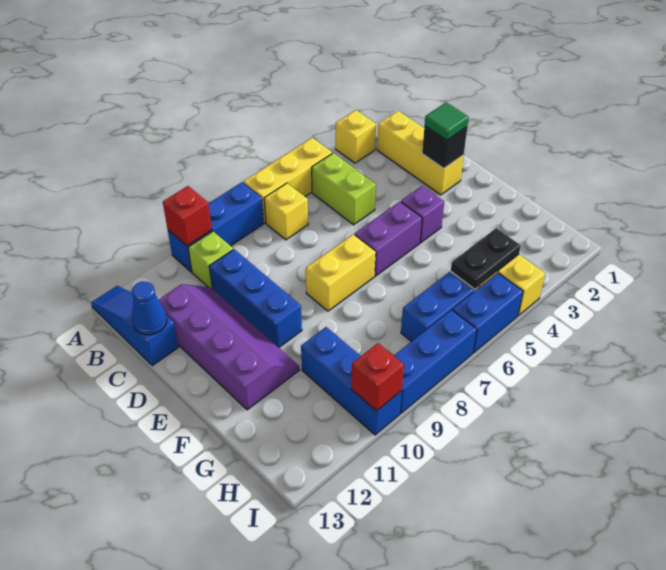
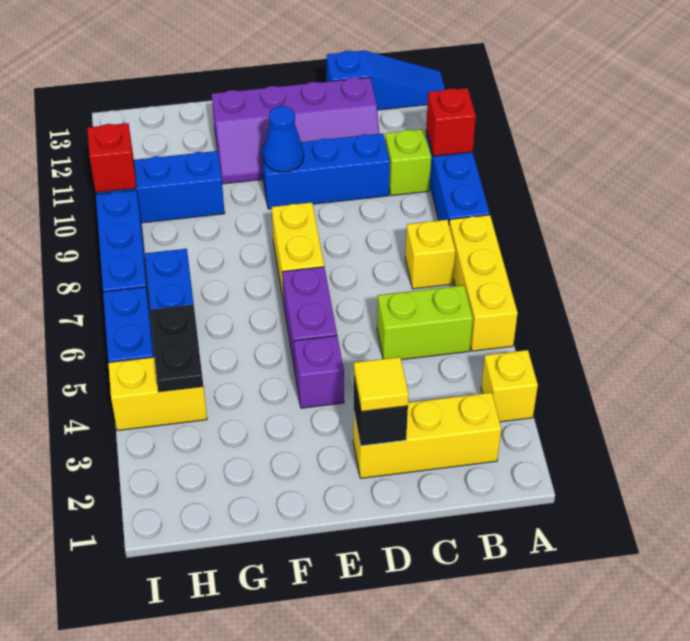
blue 1x1 cone [132,281,167,335] -> blue 1x1 cone moved to [263,106,304,172]
green 1x1 tile [425,102,469,140] -> yellow 1x1 tile [354,357,409,412]

